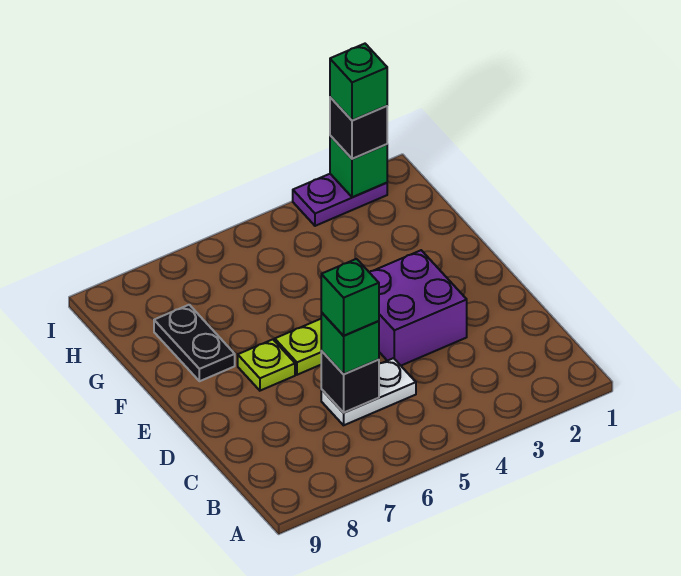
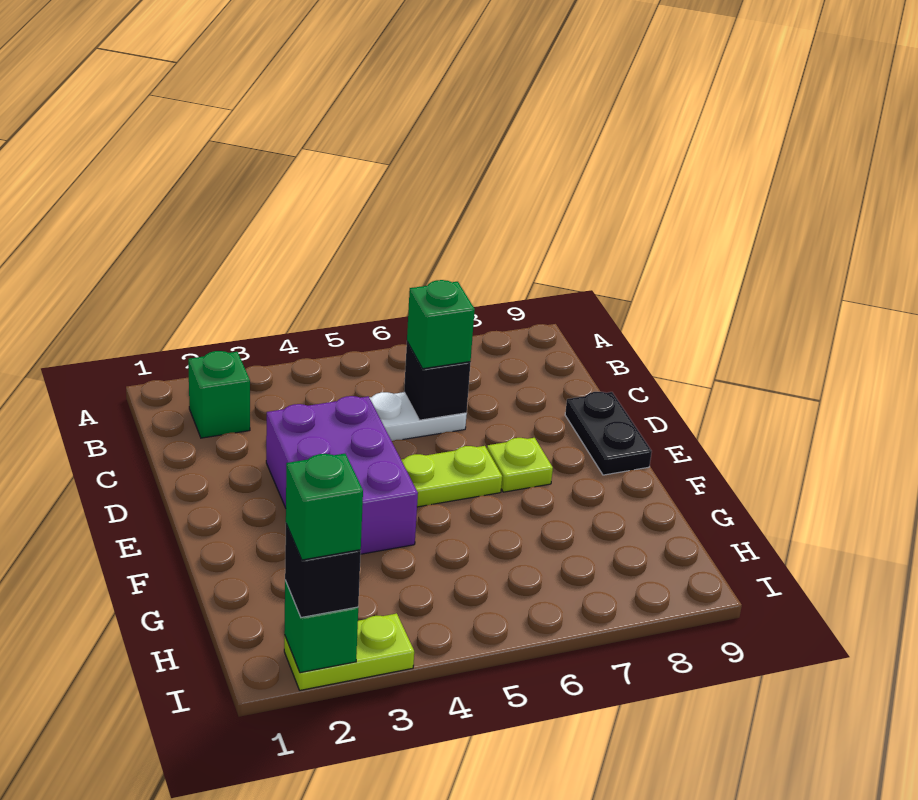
green 1x1 brick [321,259,379,336] -> green 1x1 brick moved to [188,351,250,438]
purple 2x2 brick [369,250,467,365] -> purple 2x3 brick [266,396,418,554]
black 1x2 plate [154,305,235,381] -> black 1x2 plate moved to [565,392,652,475]
purple 1x2 plate [293,174,387,226] -> lime 1x2 plate [284,613,414,690]

